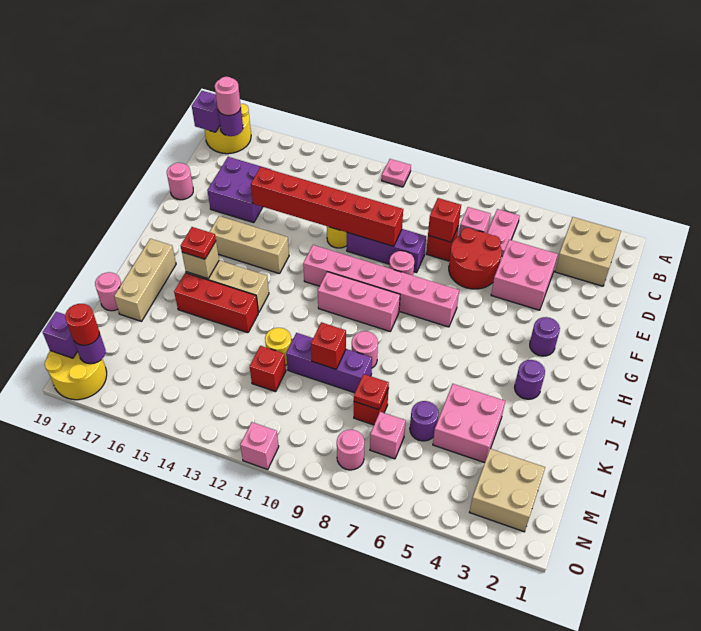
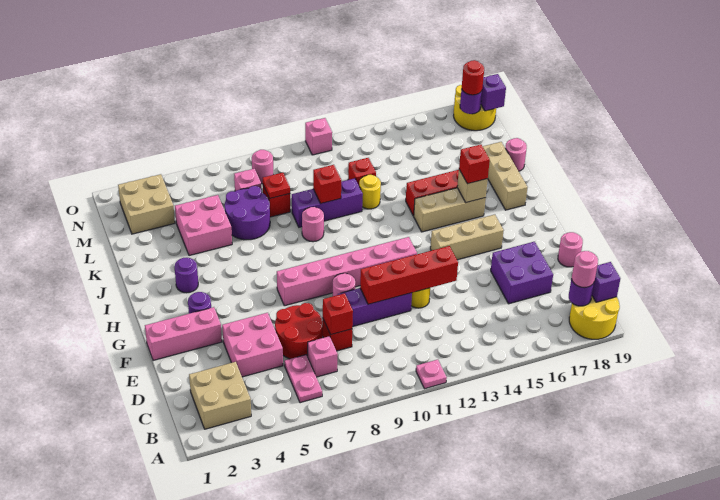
red 1x6 brick [251,167,403,246] -> red 1x4 brick [360,246,458,304]
pink 1x3 brick [318,272,400,331] -> pink 1x3 brick moved to [145,307,222,361]
red 1x1 plate [181,227,216,259] -> red 1x1 brick [459,145,490,184]
purple 1x1 round brick [410,401,439,441] -> purple 2x2 round brick [225,186,270,240]

